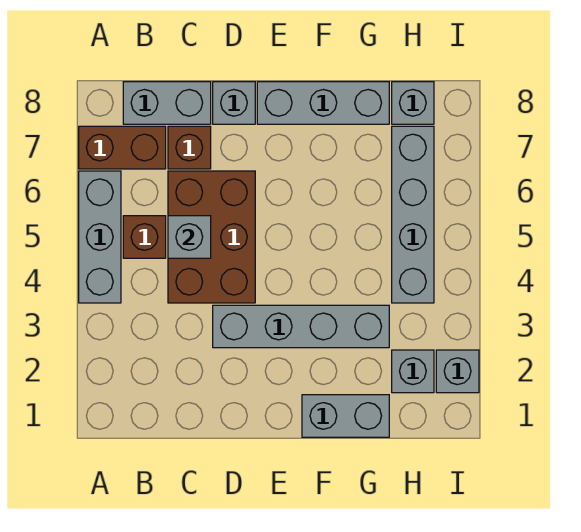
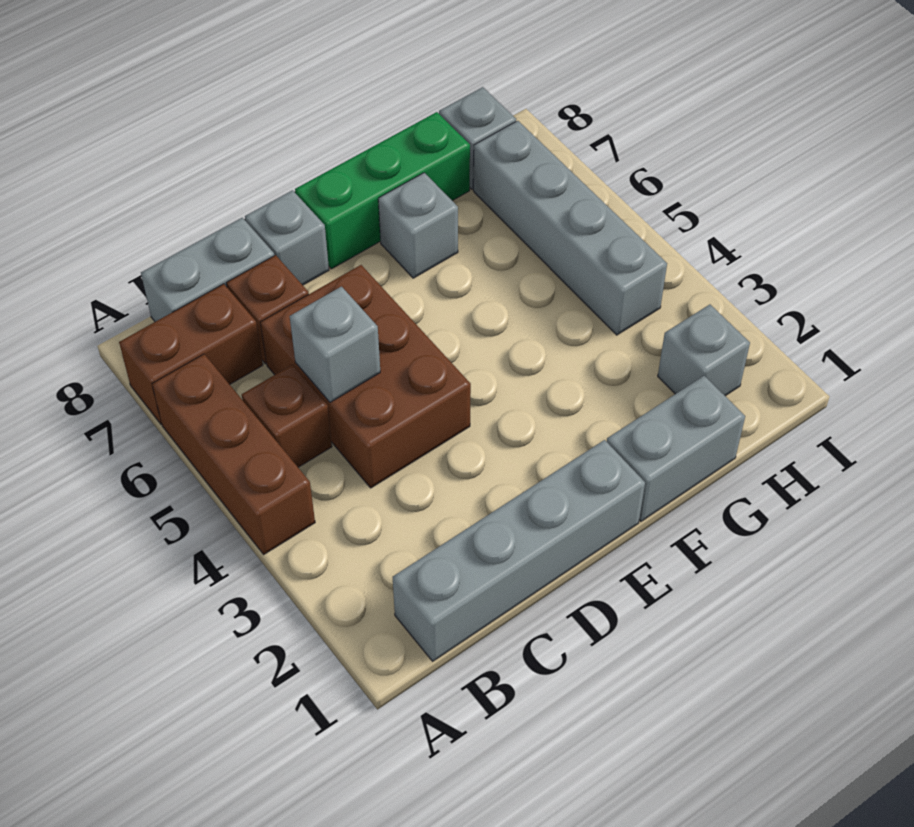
grey 1x3 brick [79,171,121,303] -> brown 1x3 brick [152,354,315,554]
grey 1x4 brick [213,305,389,348] -> grey 1x4 brick moved to [393,440,645,661]
grey 1x3 brick [257,82,389,124] -> green 1x3 brick [295,112,470,269]
grey 1x1 brick [436,350,479,393] -> grey 1x1 brick moved to [378,173,458,278]

